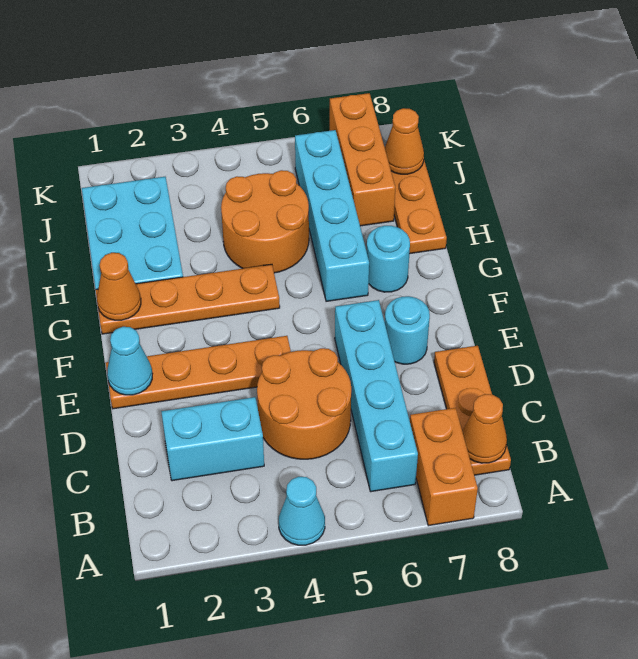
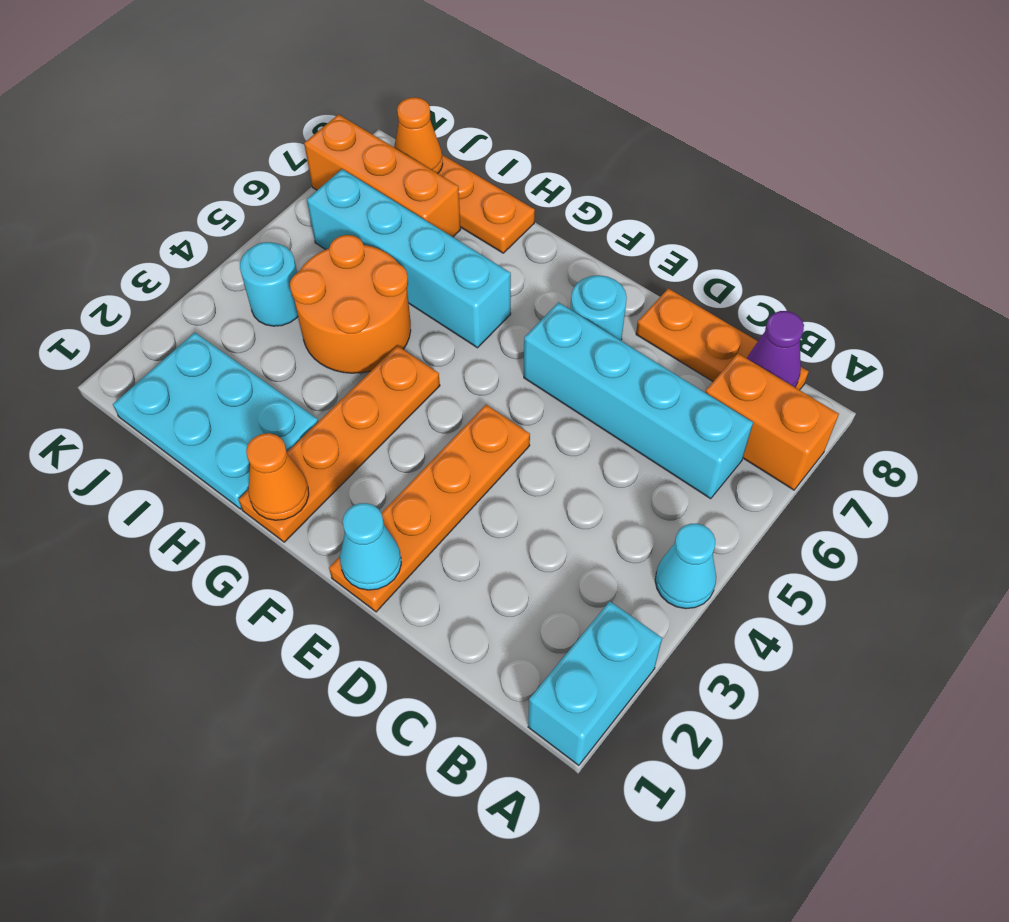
orange 1x1 cone [462,394,507,463] -> purple 1x1 cone [747,311,804,387]
cyan 1x2 brick [161,397,264,481] -> cyan 1x2 brick moved to [528,601,662,765]
orange 2x2 round brick [257,348,351,459] -> none
cyan 1x1 round brick [367,226,410,292] -> cyan 1x1 round brick moved to [240,242,298,326]

